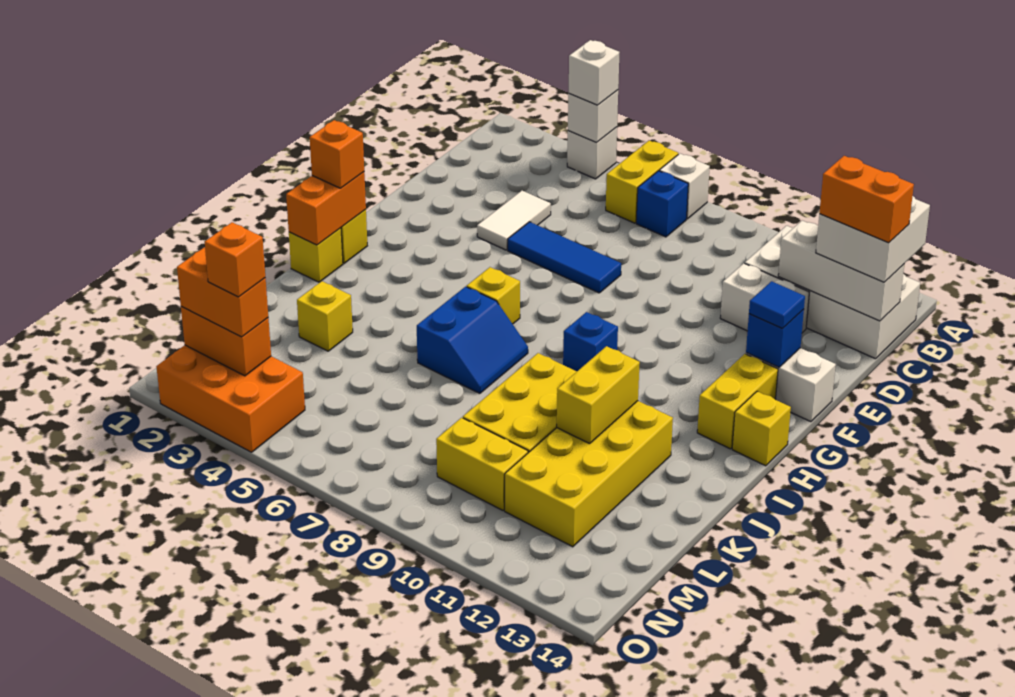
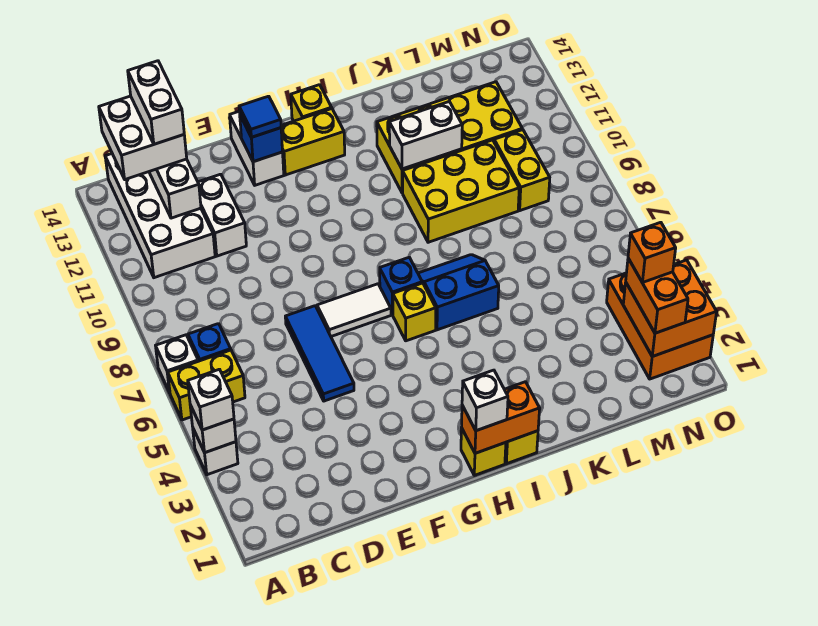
orange 1x2 brick [819,156,914,243] -> white 1x2 brick [128,61,184,144]
white 1x2 tile [477,191,551,250] -> white 1x2 tile moved to [317,284,391,336]
orange 1x1 brick [310,120,364,188] -> white 1x1 brick [462,370,508,431]
blue 1x1 brick [563,312,618,371] -> blue 1x1 brick moved to [380,257,422,315]
yellow 1x2 brick [557,346,640,444] -> white 1x2 brick [389,102,462,169]
yellow 1x1 brick [297,281,353,351] -> none
orange 1x2 brick [181,307,271,376] -> orange 2x2 brick [623,260,717,357]

